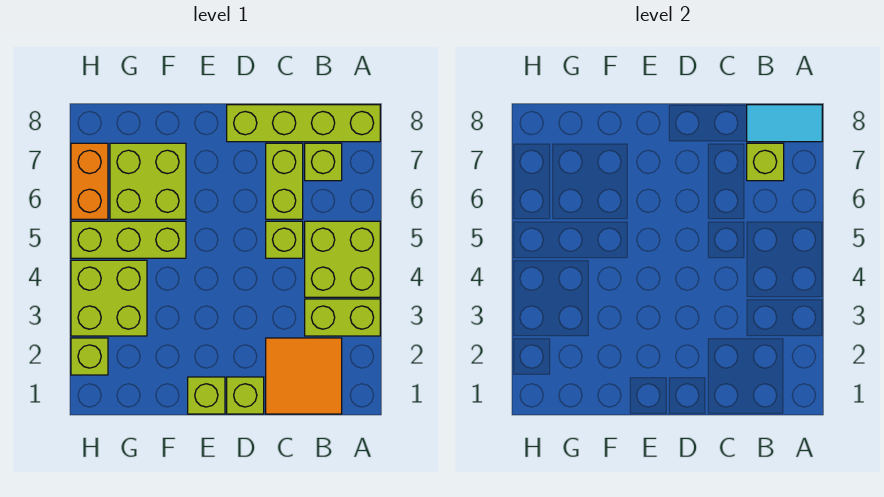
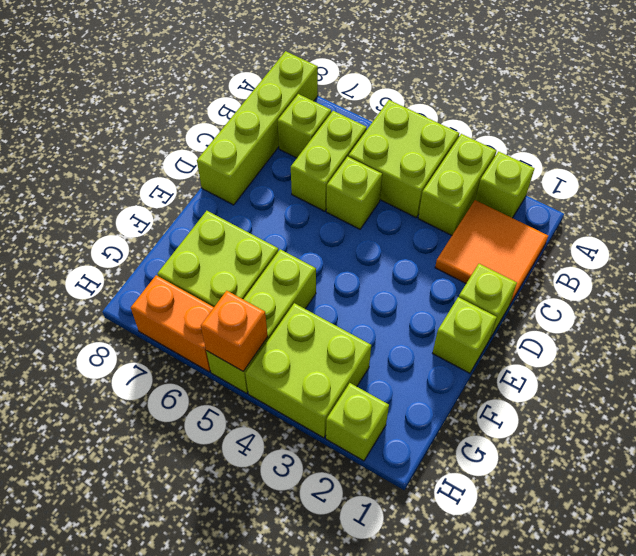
cyan 1x2 tile [747,105,822,142] -> none
lime 1x1 brick [747,143,784,181] -> lime 1x1 brick moved to [476,151,535,218]
lime 1x2 brick [266,143,303,219] -> lime 1x2 brick turned to [291,111,367,211]
none -> orange 1x1 brick [201,291,268,371]

